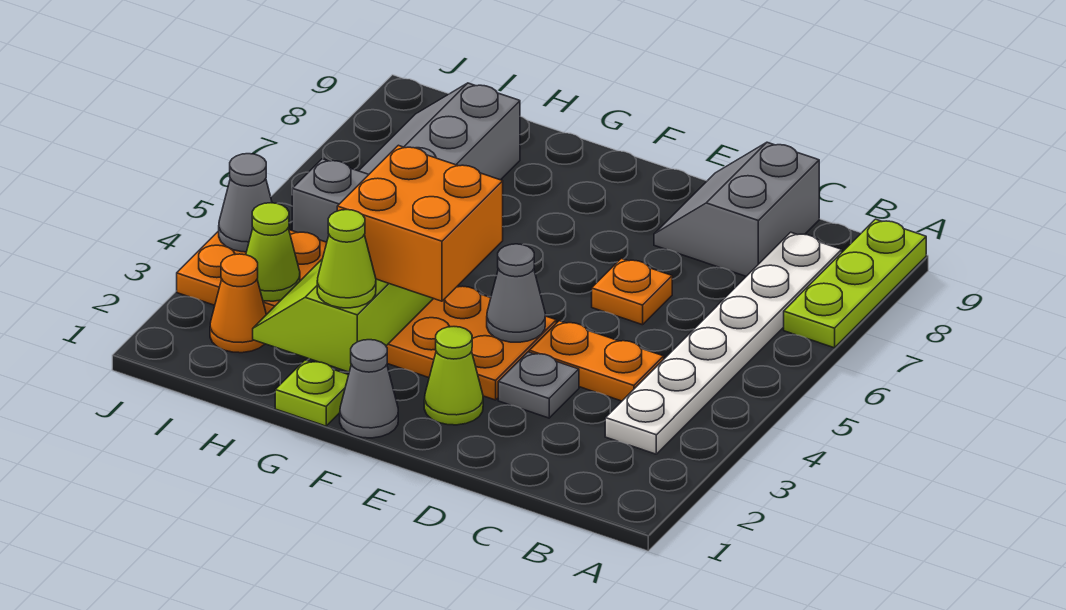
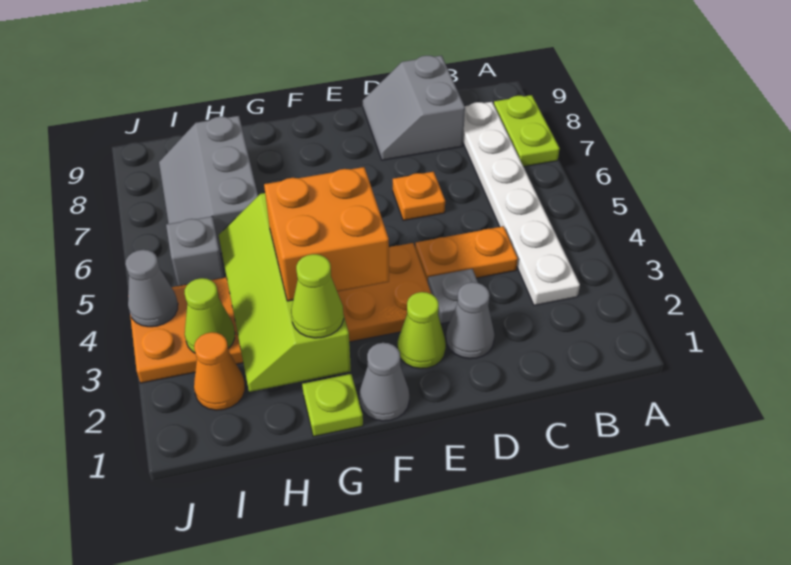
lime 1x3 plate [784,219,926,348] -> lime 1x2 plate [494,95,560,167]
grey 1x1 cone [487,244,545,342] -> grey 1x1 cone moved to [446,282,494,359]

